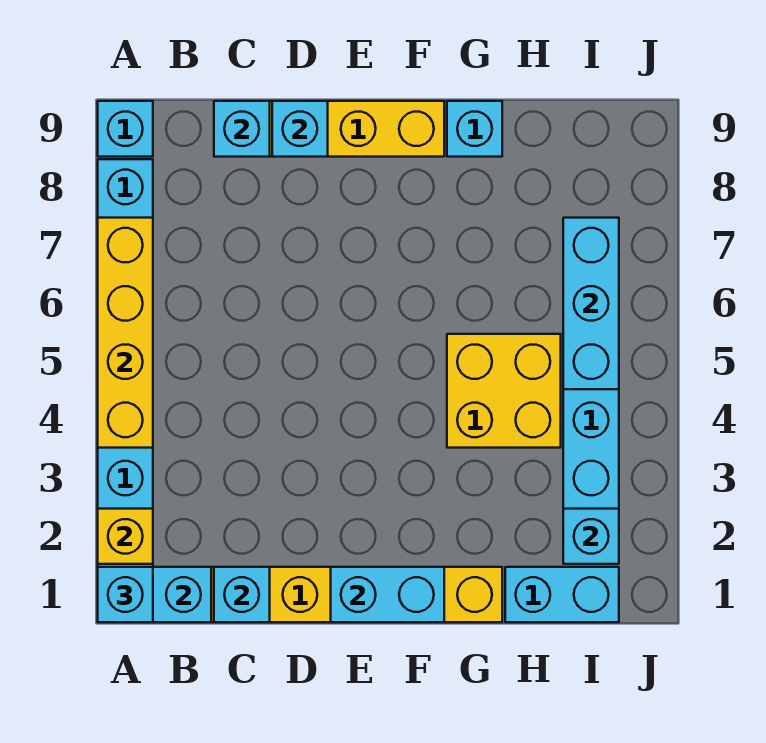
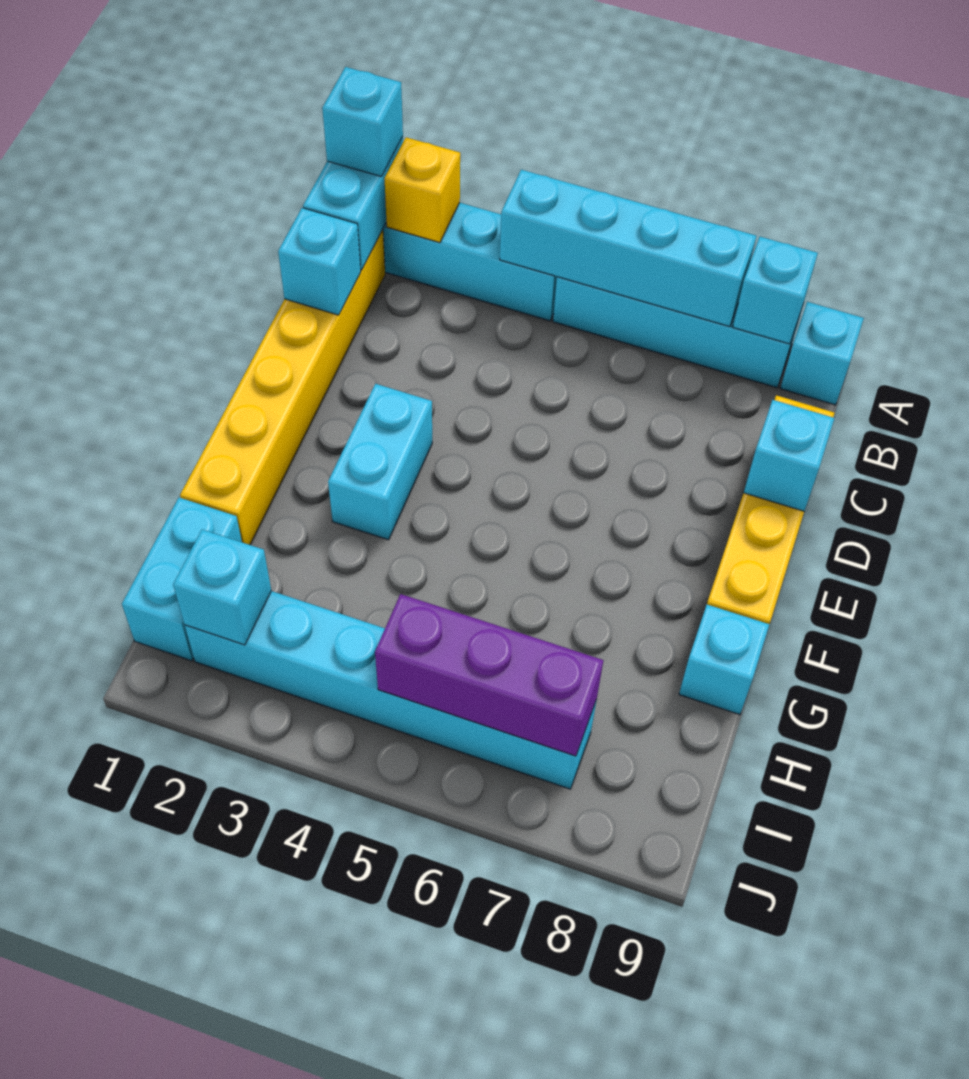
yellow 1x4 brick [98,218,153,448] -> cyan 1x4 brick [500,170,756,327]
cyan 1x1 brick [214,101,270,157] -> cyan 1x1 brick moved to [733,237,818,344]
cyan 1x2 brick [331,567,444,622] -> cyan 1x2 brick moved to [328,384,432,540]
yellow 2x2 brick [447,334,561,448] -> none
cyan 1x3 brick [563,218,619,389] -> purple 1x3 brick [375,594,603,756]

